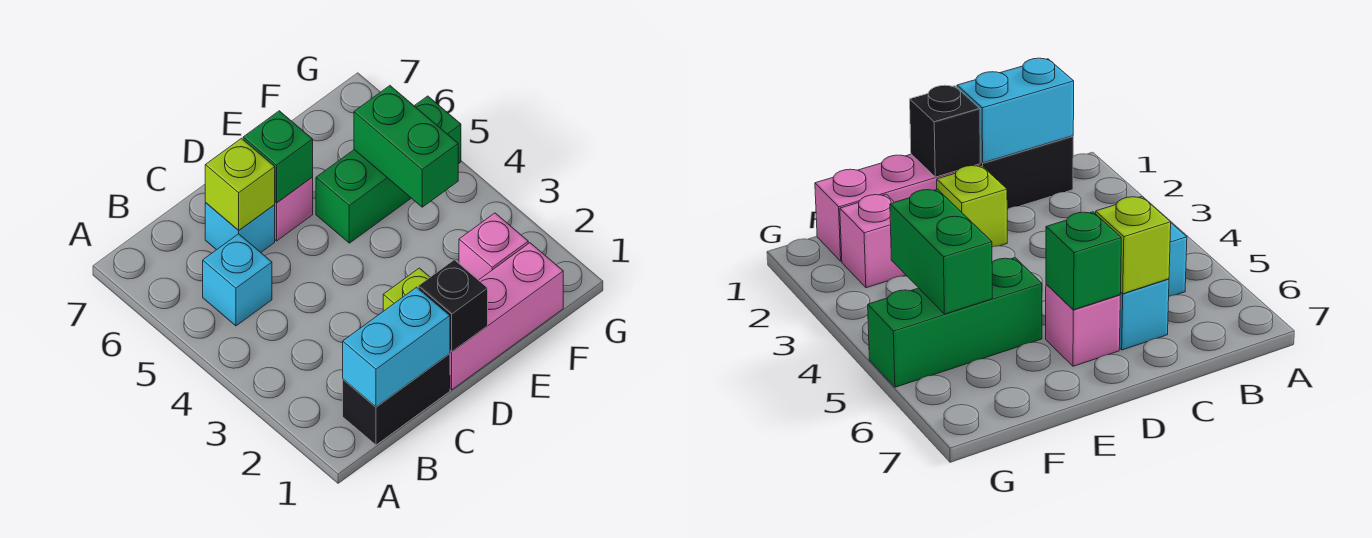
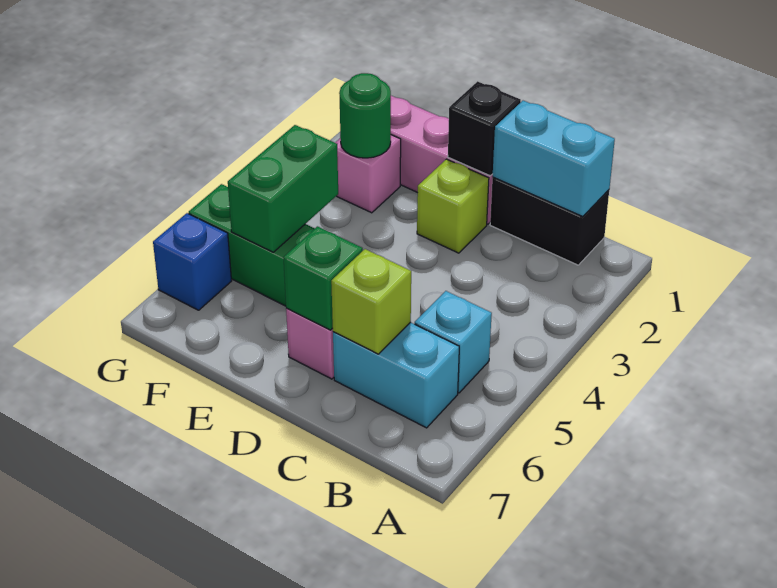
cyan 1x1 brick [205,203,275,252] -> cyan 1x2 brick [333,322,459,428]
none -> green 1x1 round brick [339,73,391,158]
none -> blue 1x1 brick [153,213,232,310]

